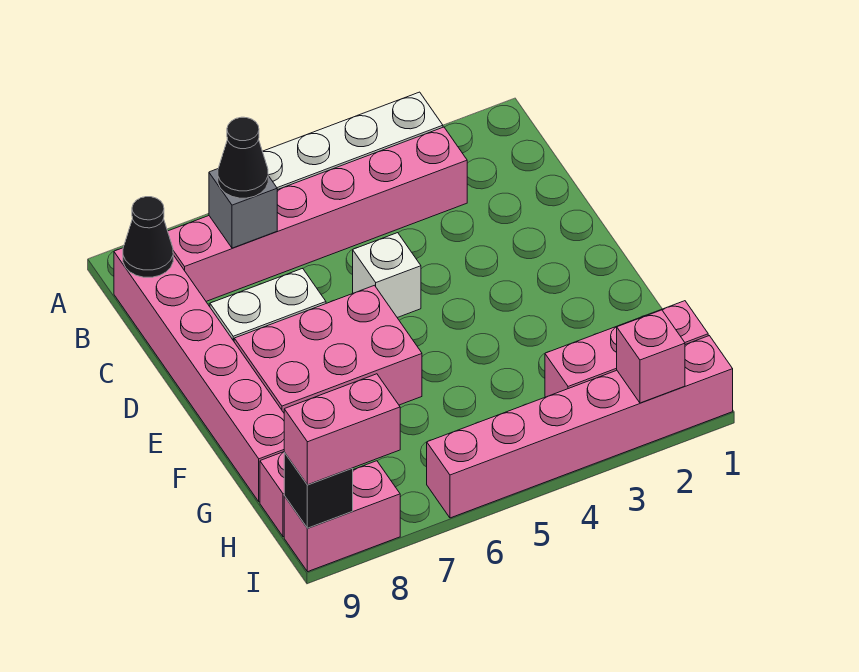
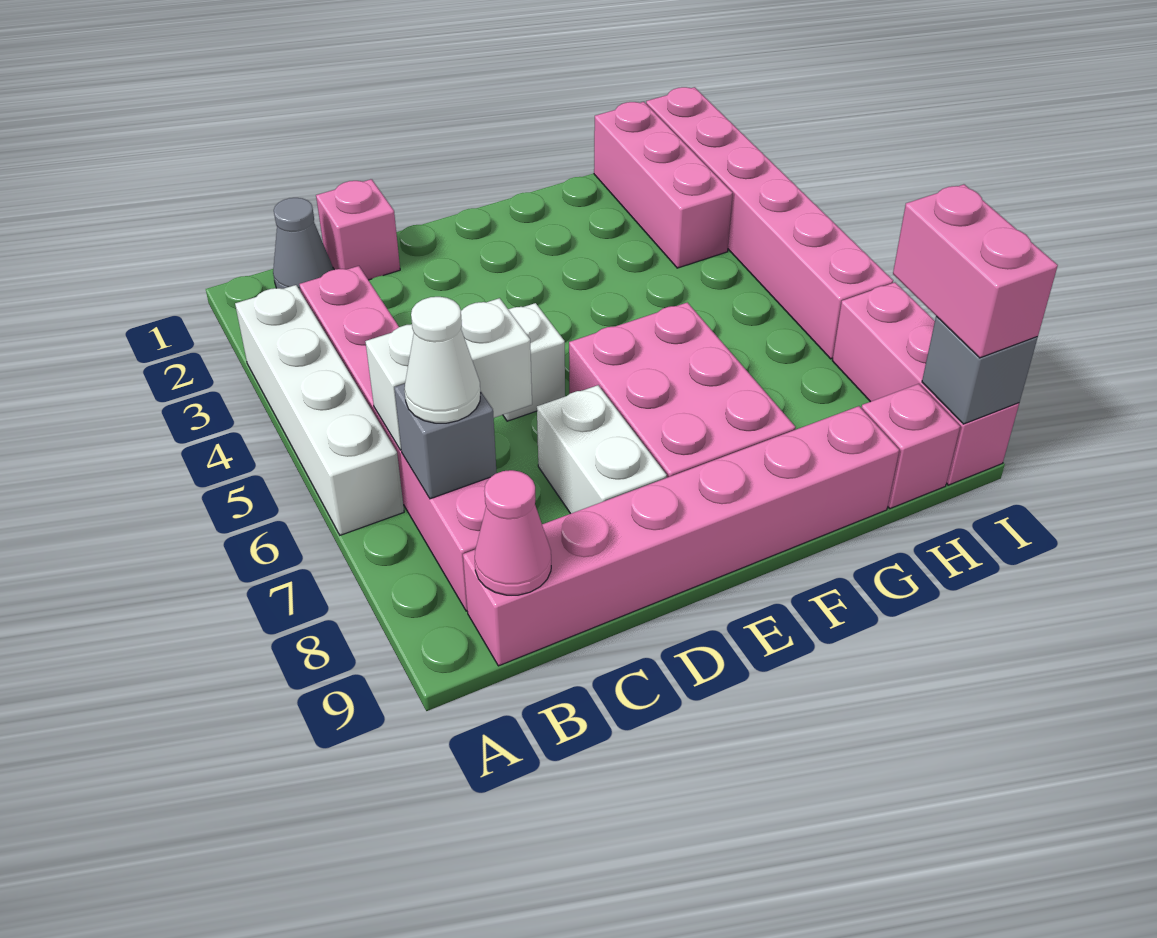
none -> grey 1x1 cone [273,198,333,292]
none -> white 1x2 brick [365,298,532,450]
black 1x1 cone [218,117,268,198] -> white 1x1 cone [404,297,481,423]
black 1x1 cone [123,197,173,277] -> pink 1x1 cone [475,470,551,595]
pink 1x1 brick [617,310,685,403] -> pink 1x1 brick moved to [316,179,400,280]
pink 1x2 brick [284,461,400,572] -> pink 1x3 brick [832,282,1019,485]
black 1x1 brick [284,452,353,528] -> grey 1x1 brick [922,316,1038,424]

